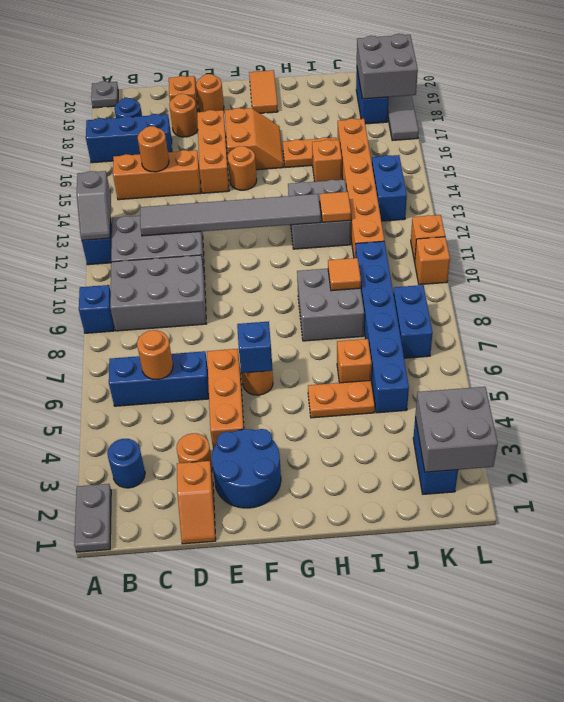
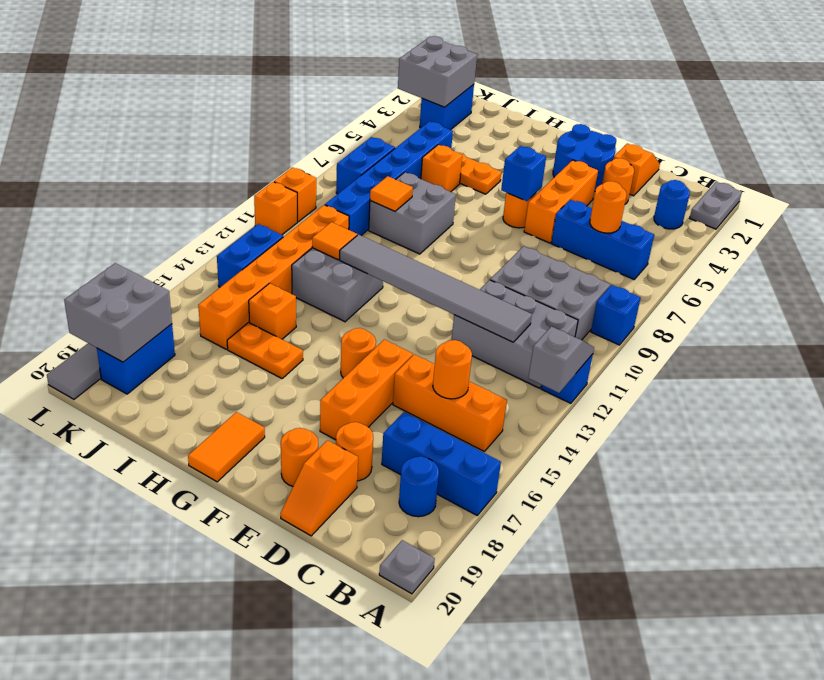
orange 2x2 slope [225,108,283,170] -> none

